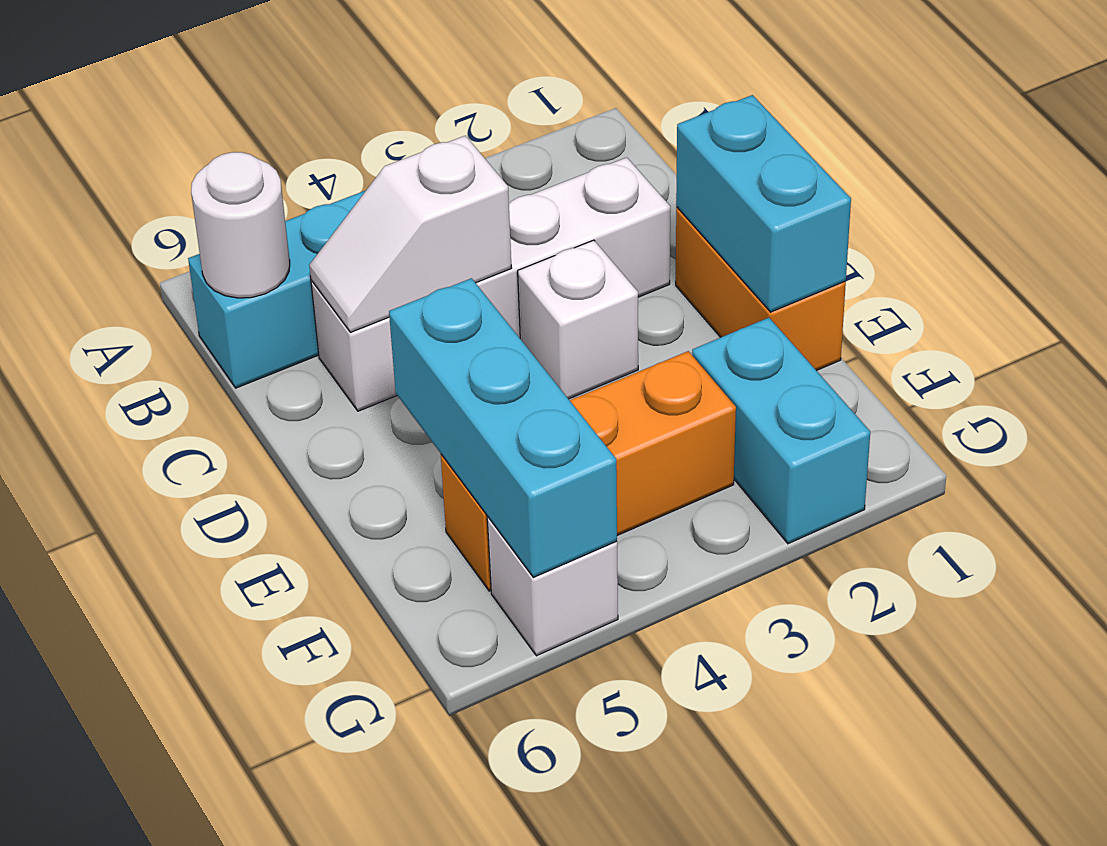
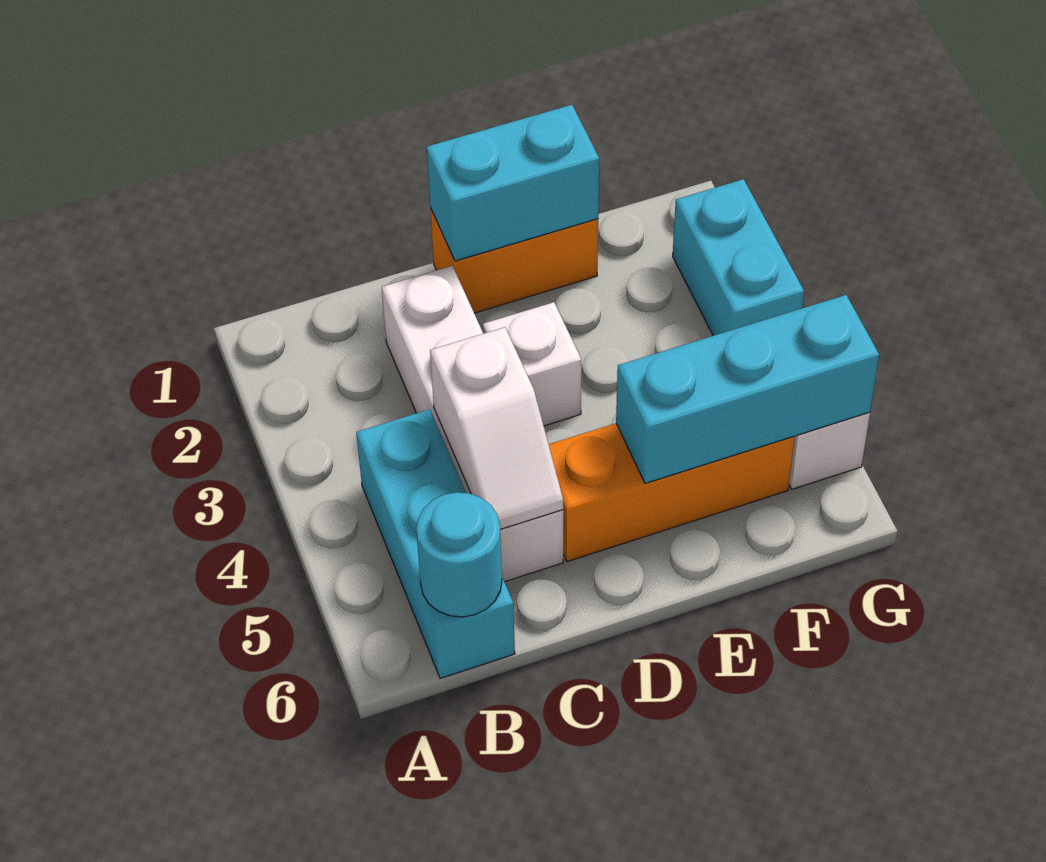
white 1x1 round brick [191,152,290,298] -> cyan 1x1 round brick [416,492,502,617]
cyan 1x2 brick [692,318,870,544] -> cyan 1x2 brick turned to [673,179,804,336]
orange 1x3 brick [441,351,736,591] -> orange 1x3 brick turned to [549,423,795,562]

